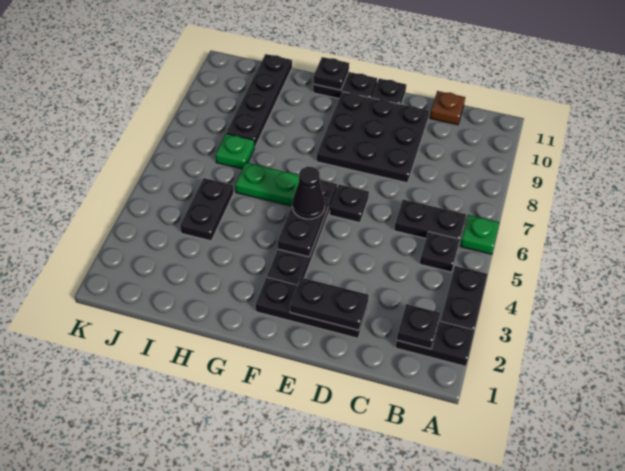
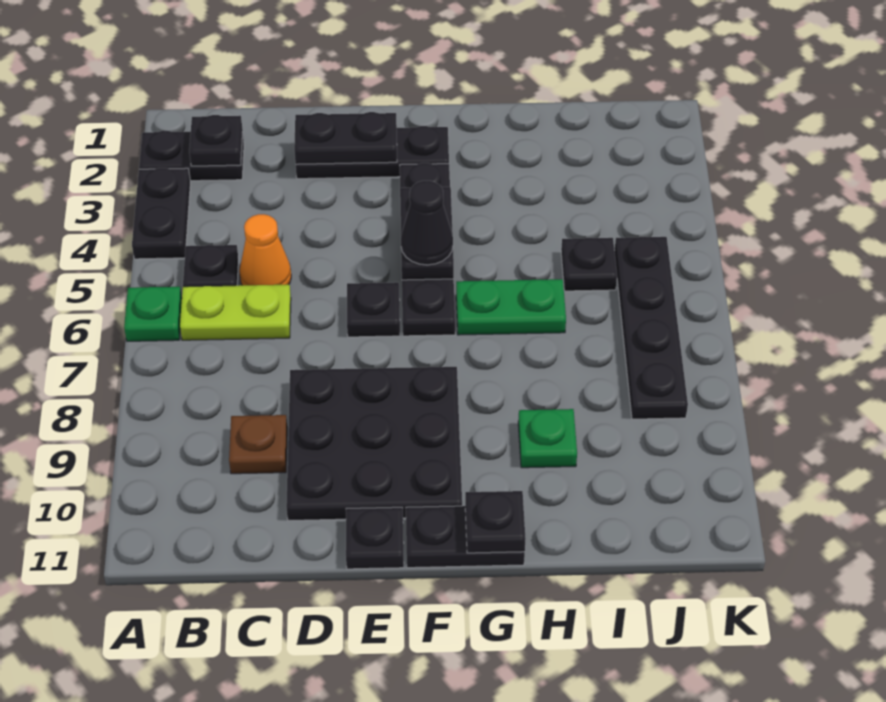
black 1x2 plate [394,200,466,239] -> lime 1x2 plate [180,285,291,340]
none -> orange 1x1 cone [239,214,291,285]
brown 1x1 plate [430,91,465,125] -> brown 1x1 plate moved to [229,415,287,474]
black 1x2 plate [180,178,234,241] -> black 1x1 plate [561,238,617,291]
green 1x1 plate [215,134,255,169] -> green 1x1 plate moved to [518,409,577,468]
black 1x4 plate [226,54,292,147] -> black 1x4 plate moved to [614,237,688,419]

